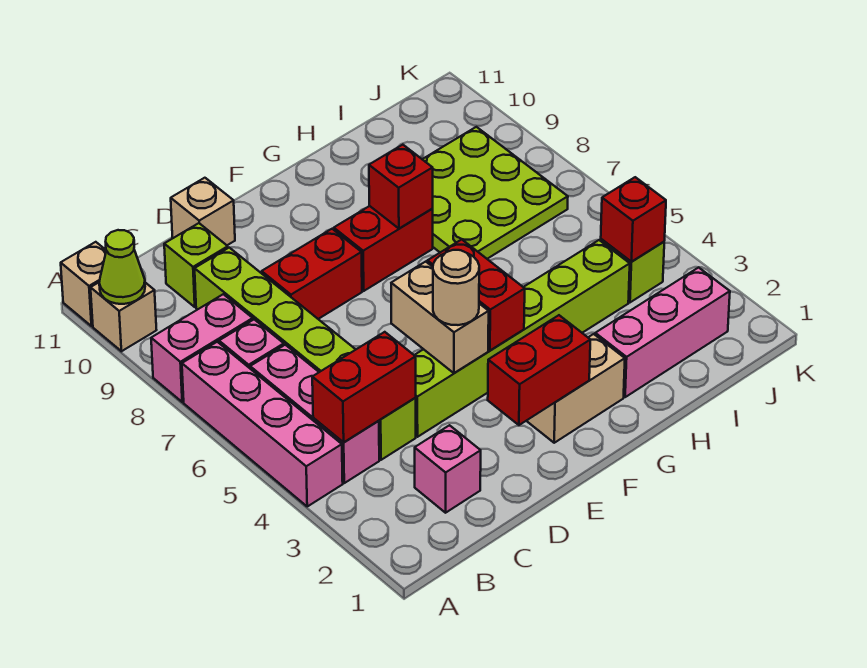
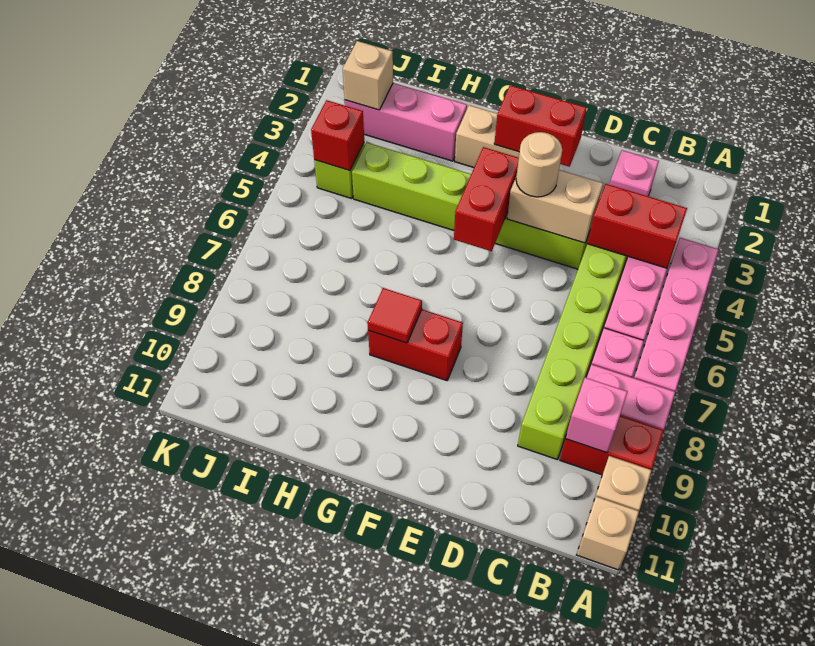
lime 1x1 cone [99,230,145,304] -> none
none -> pink 1x1 brick [566,378,627,453]
lime 1x1 brick [164,223,228,307] -> none
red 1x2 brick [262,229,362,319] -> red 1x2 brick moved to [560,416,664,475]
tan 1x1 brick [171,178,235,245] -> tan 1x1 brick moved to [343,41,393,110]
tan 1x2 brick [391,262,489,373] -> tan 1x2 brick turned to [507,170,603,243]
red 1x1 brick [369,145,433,228] -> red 1x1 tile [368,288,422,343]
lime 3x3 plate [422,127,568,259] -> none

